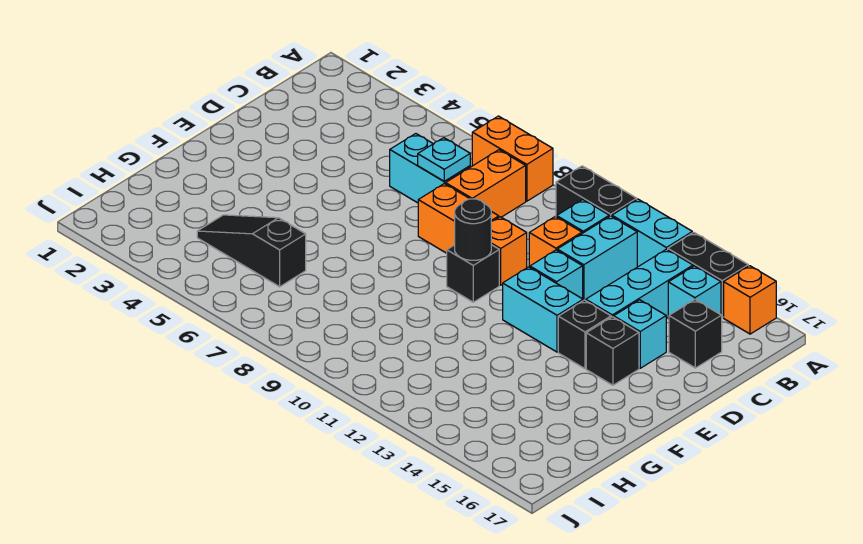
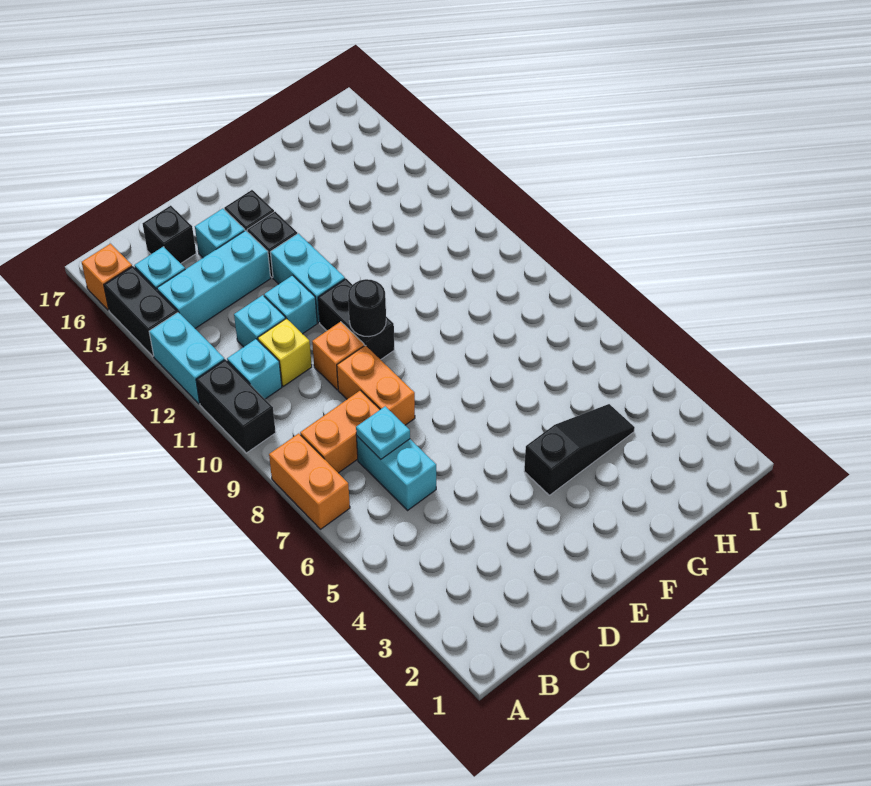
cyan 1x2 brick [557,216,637,301] -> cyan 1x1 brick [234,295,286,347]
orange 1x1 brick [529,216,582,267] -> yellow 1x1 brick [258,319,312,386]
black 1x1 brick [447,245,499,302] -> black 1x2 brick [318,279,394,360]
black 1x3 slope [197,215,306,287] -> black 1x3 slope turned to [524,404,635,495]

